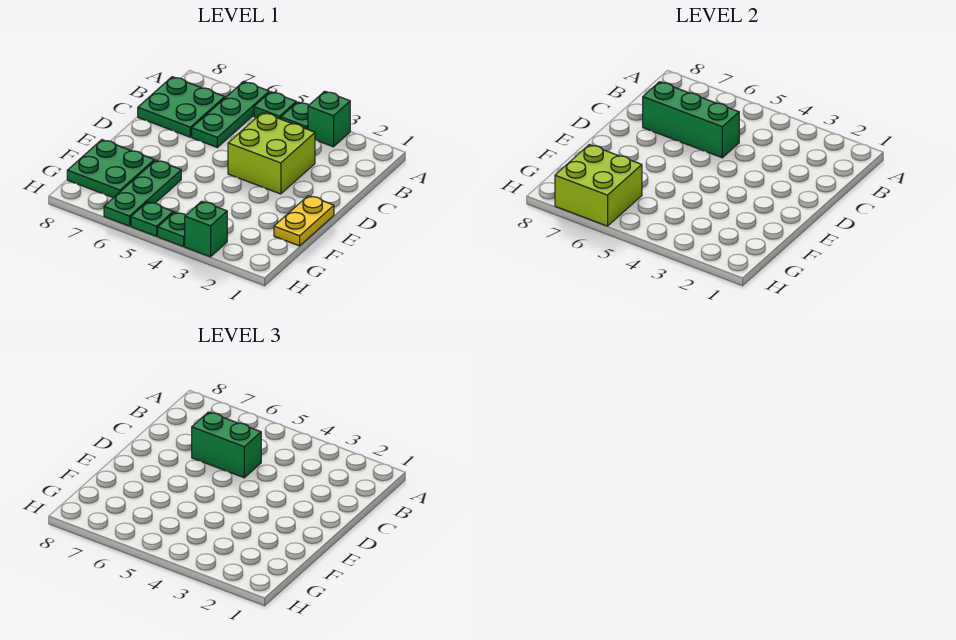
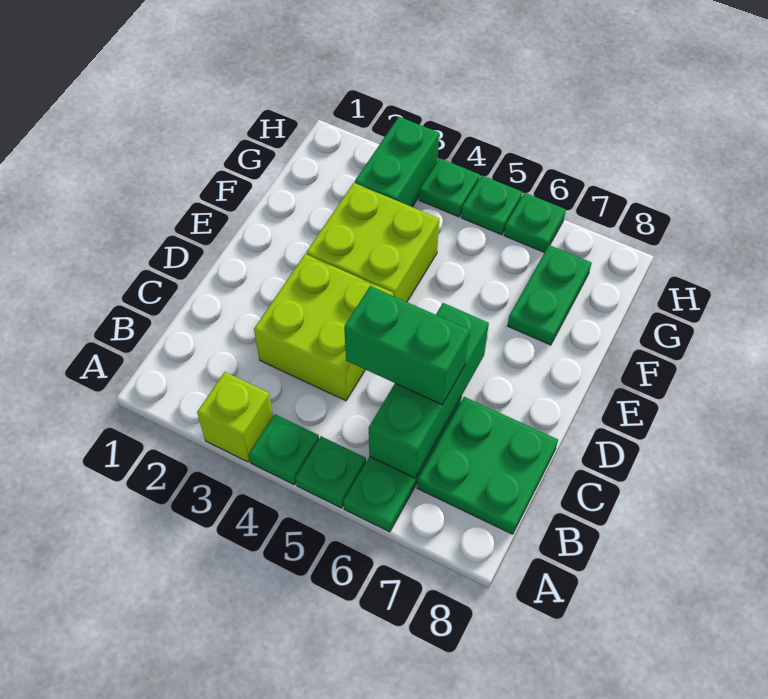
green 1x1 brick [308,91,350,147] -> lime 1x1 brick [197,372,273,462]
green 1x3 brick [643,82,739,158] -> green 1x3 brick turned to [369,303,489,478]
yellow 1x2 plate [274,196,334,246] -> none
green 1x3 plate [104,160,181,226] -> green 1x1 plate [504,193,566,253]
green 2x2 plate [67,140,154,198] -> green 1x2 plate [507,245,591,345]
lime 2x2 brick [555,145,642,226] -> lime 2x2 brick moved to [306,183,439,302]
green 1x1 brick [185,201,227,257] -> green 1x2 brick [355,117,439,207]

